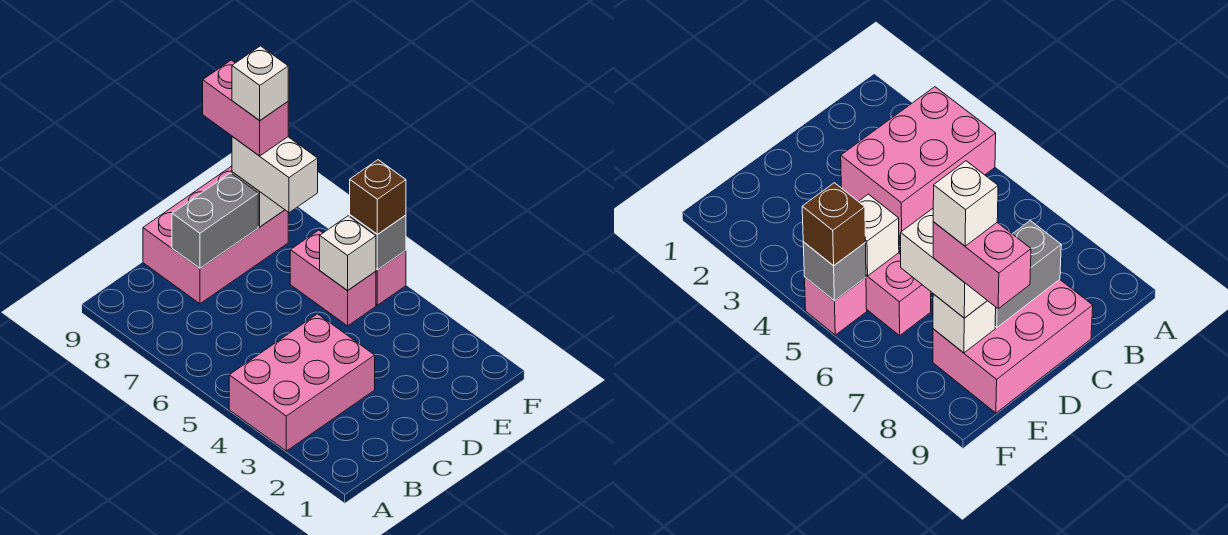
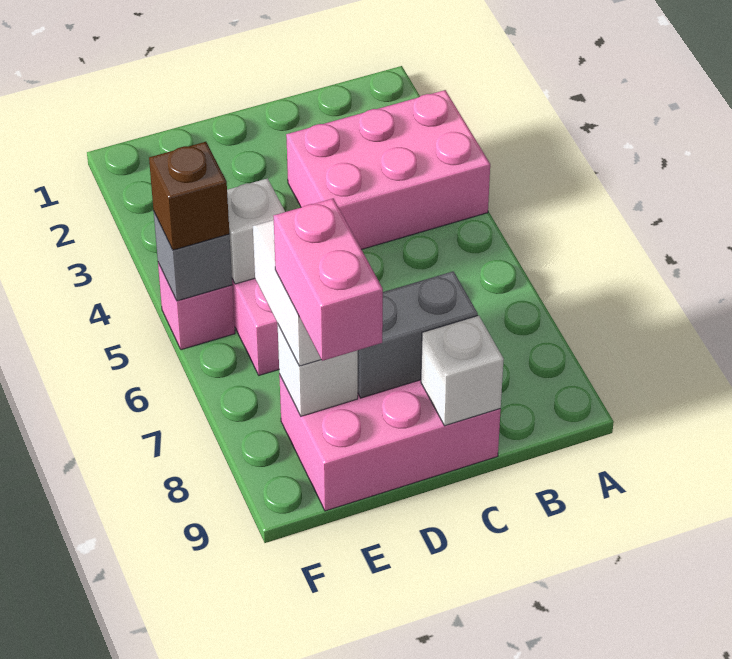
white 1x1 brick [232,46,288,120] -> white 1x1 brick moved to [421,315,504,426]

